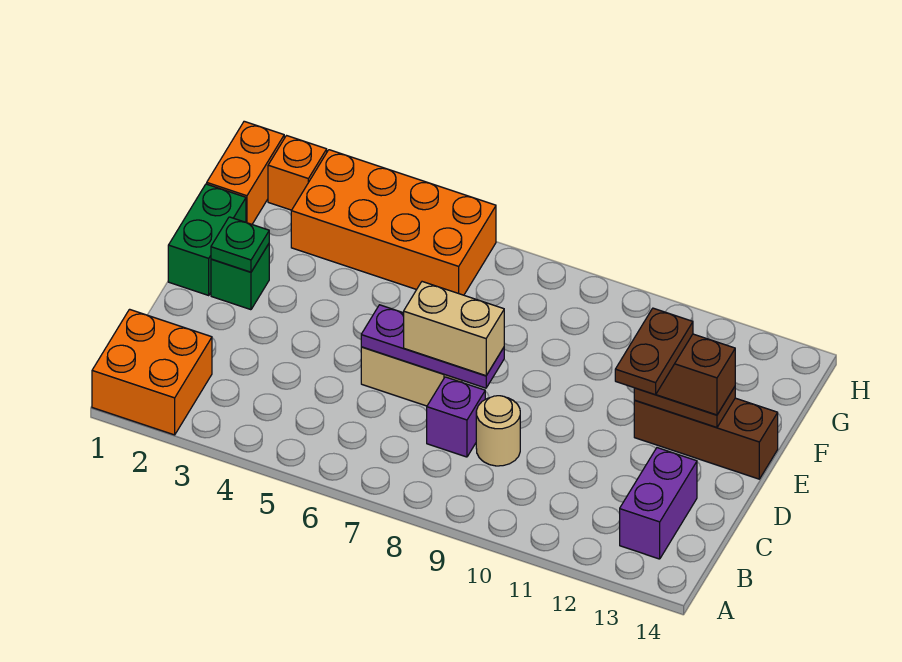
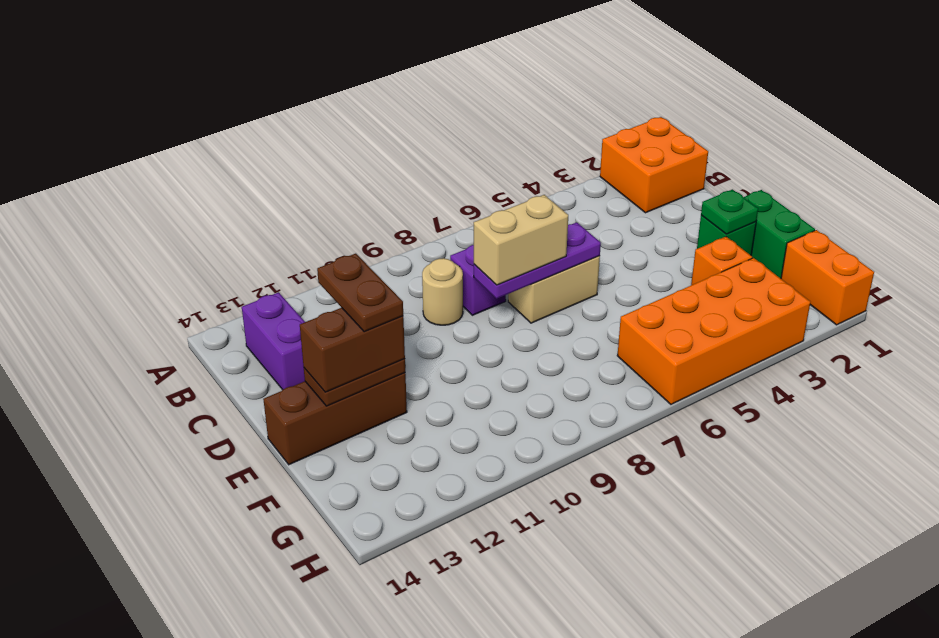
orange 1x1 brick [268,136,327,210] -> orange 1x1 brick moved to [691,237,752,285]

